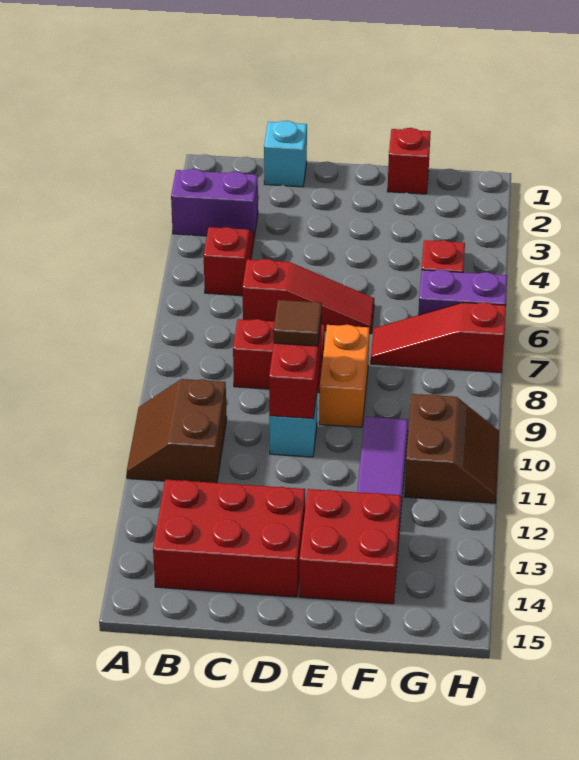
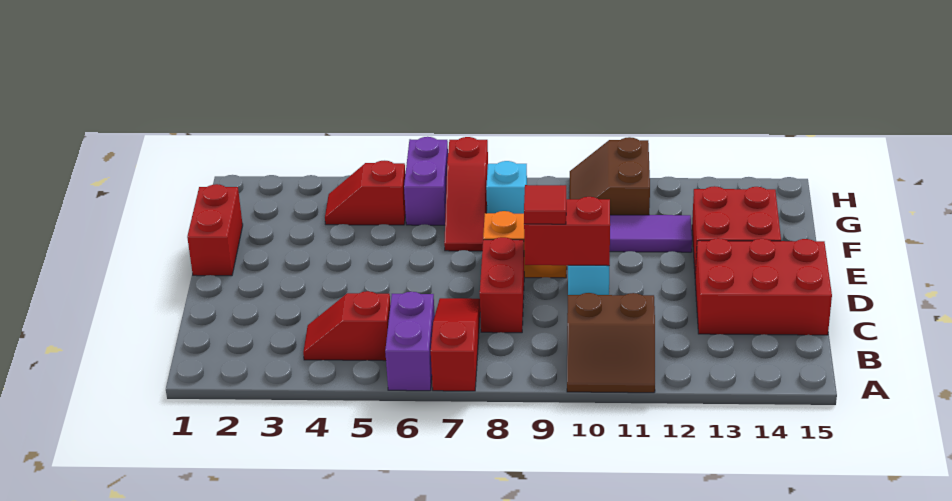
purple 1x2 brick [171,169,258,237] -> purple 1x2 brick moved to [385,292,435,391]
red 2x3 brick [153,479,305,597] -> red 2x3 brick turned to [695,238,832,335]
cyan 1x1 brick [264,121,307,187] -> cyan 1x1 brick moved to [486,161,527,214]
red 1x3 slope [242,259,375,334] -> red 1x3 slope moved to [431,298,480,391]
brown 1x1 tile [273,300,322,346] -> red 1x1 tile [524,185,566,224]
red 1x1 brick [387,128,431,194] -> red 1x2 brick [187,184,243,276]
brown 2x2 slope [405,394,499,503] -> brown 2x2 slope turned to [569,137,650,215]

